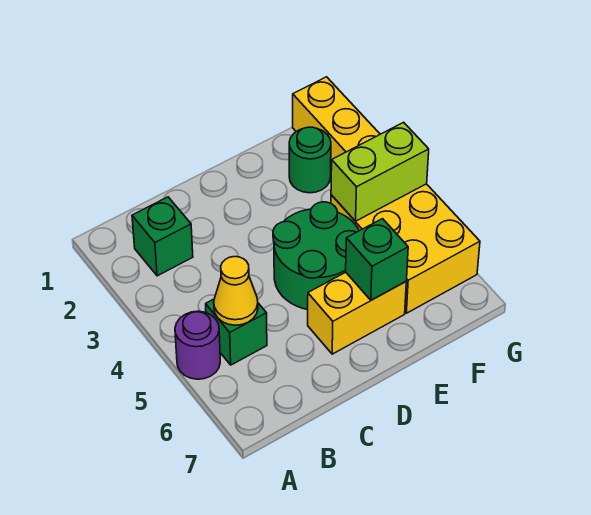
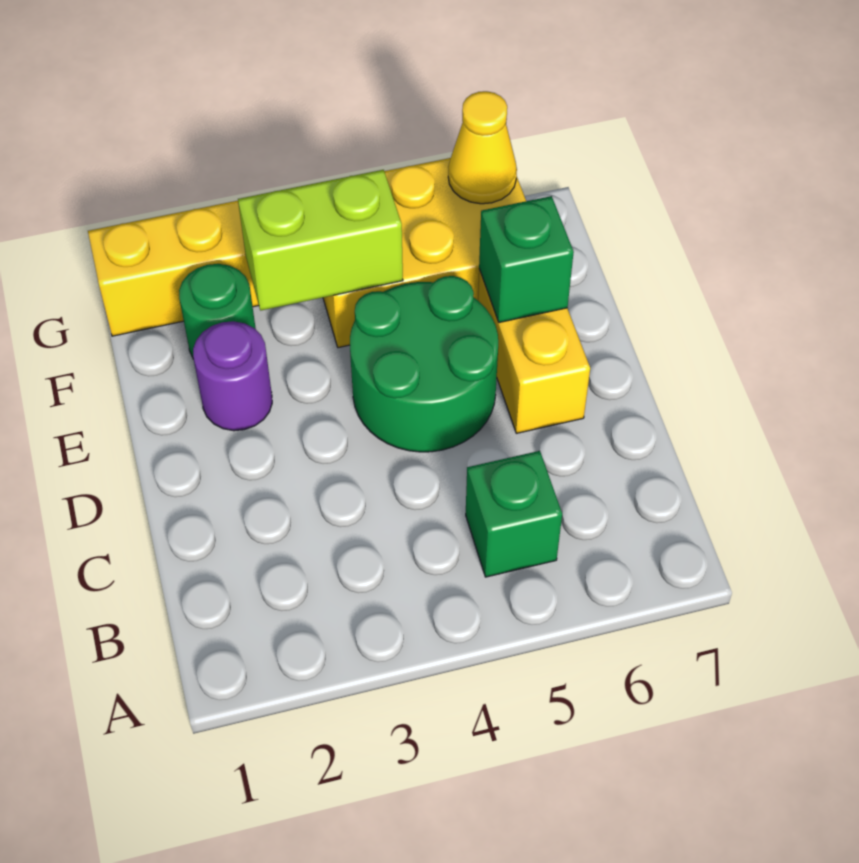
purple 1x1 round brick [175,311,220,379] -> purple 1x1 round brick moved to [193,321,272,431]
green 1x1 brick [132,197,193,276] -> none
yellow 1x1 cone [214,257,258,325] -> yellow 1x1 cone moved to [448,91,517,204]
lime 1x2 brick [331,122,429,221] -> lime 1x2 brick turned to [238,170,403,311]

